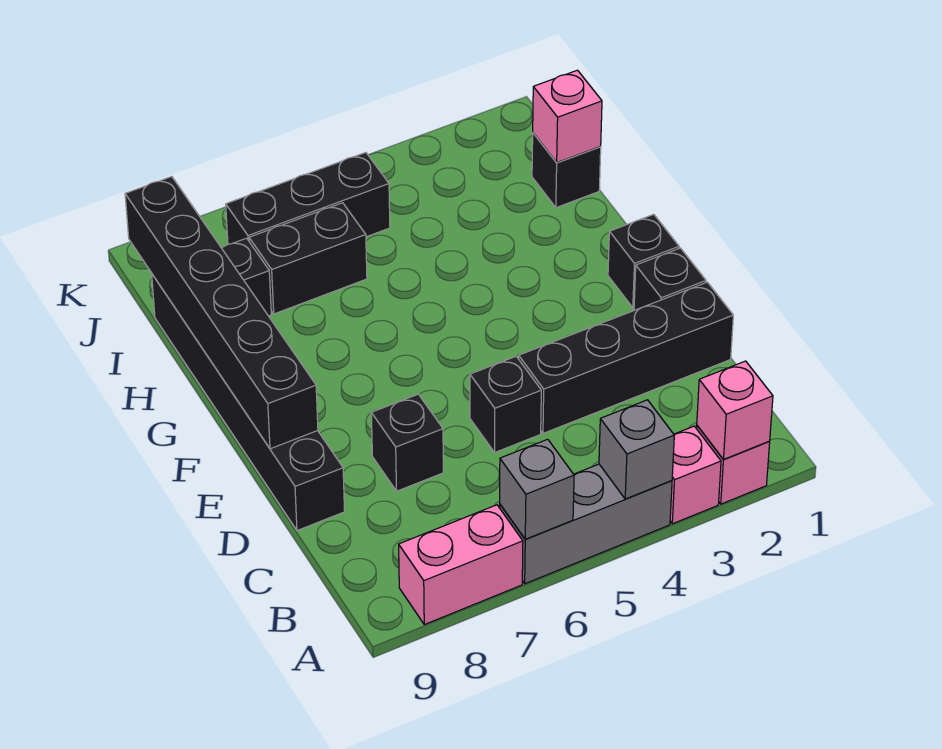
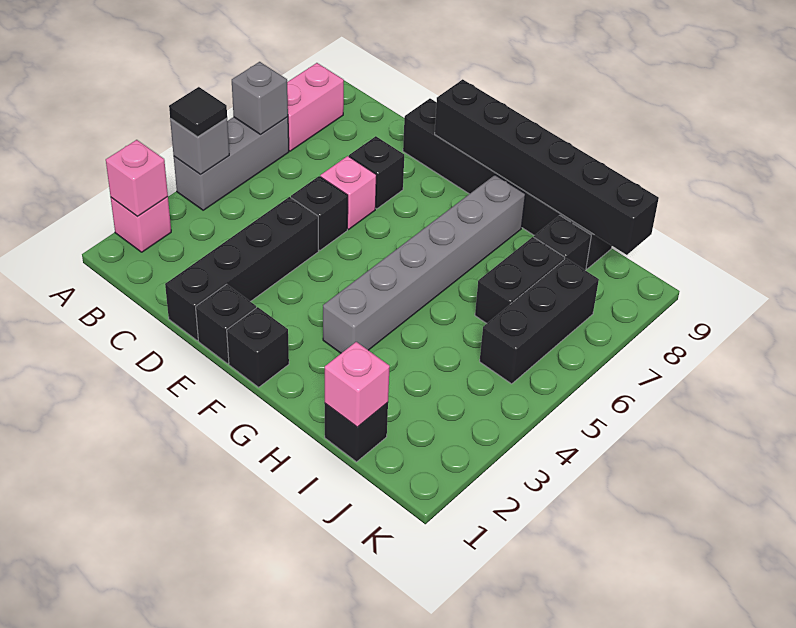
pink 1x1 brick [670,426,721,524] -> pink 1x1 brick moved to [320,156,376,229]
none -> black 1x1 tile [169,87,227,137]
none -> grey 1x6 brick [323,175,525,353]

